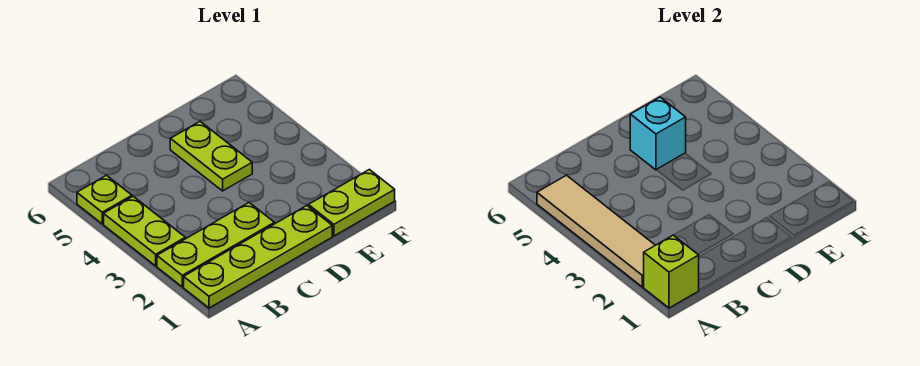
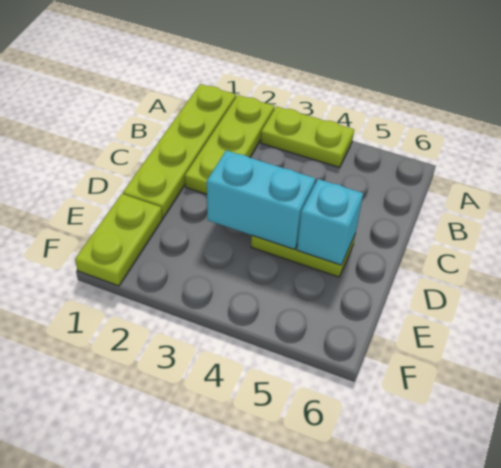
lime 1x1 brick [644,235,699,308] -> none
tan 1x4 tile [537,175,655,287] -> none
lime 1x1 plate [77,175,132,224] -> none
none -> cyan 1x2 brick [207,150,316,250]

